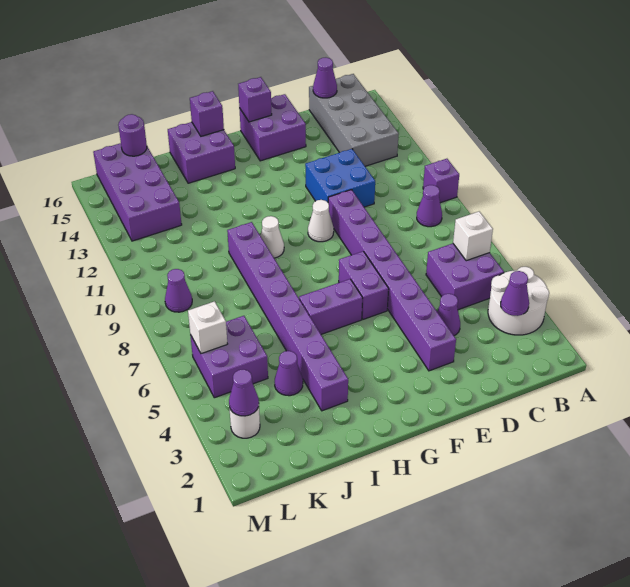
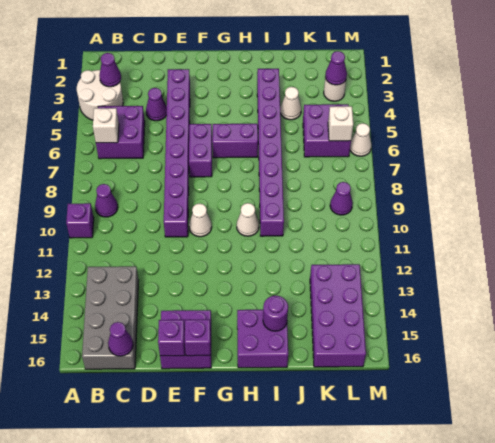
blue 2x2 brick [305,149,375,207] -> none
purple 1x1 brick [190,91,224,136] -> purple 1x1 brick moved to [158,319,185,356]
purple 1x1 cone [275,351,303,396] -> white 1x1 cone [280,87,301,120]
purple 1x1 round brick [118,114,147,156] -> purple 1x1 round brick moved to [263,296,288,331]
none -> white 1x1 cone [350,123,371,156]

